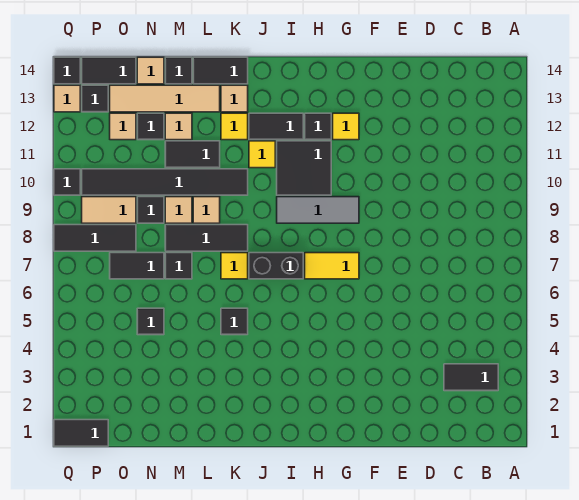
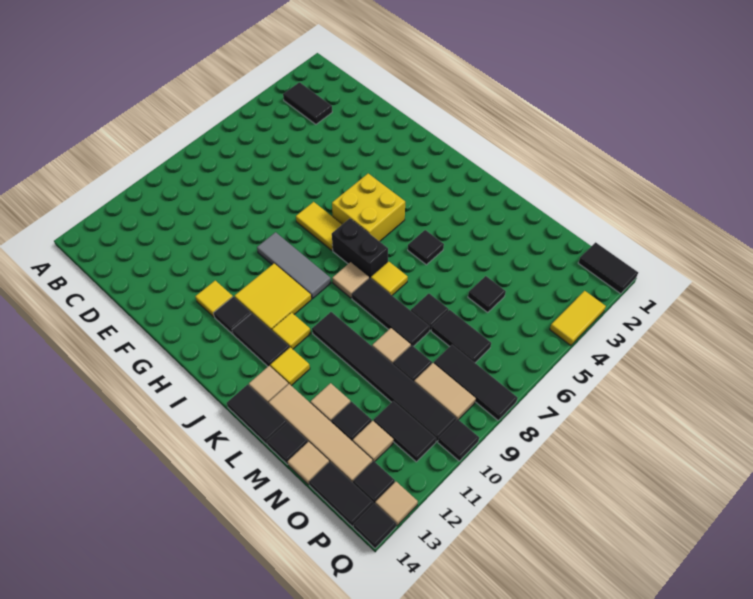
none -> yellow 2x2 brick [332,174,405,241]
black 2x2 tile [277,141,331,195] -> yellow 2x2 tile [235,264,311,330]
tan 1x1 tile [193,197,220,223] -> tan 1x1 tile moved to [332,262,369,298]
black 1x2 tile [165,141,220,168] -> black 1x2 tile moved to [374,401,436,462]
none -> yellow 1x2 tile [550,291,606,346]

